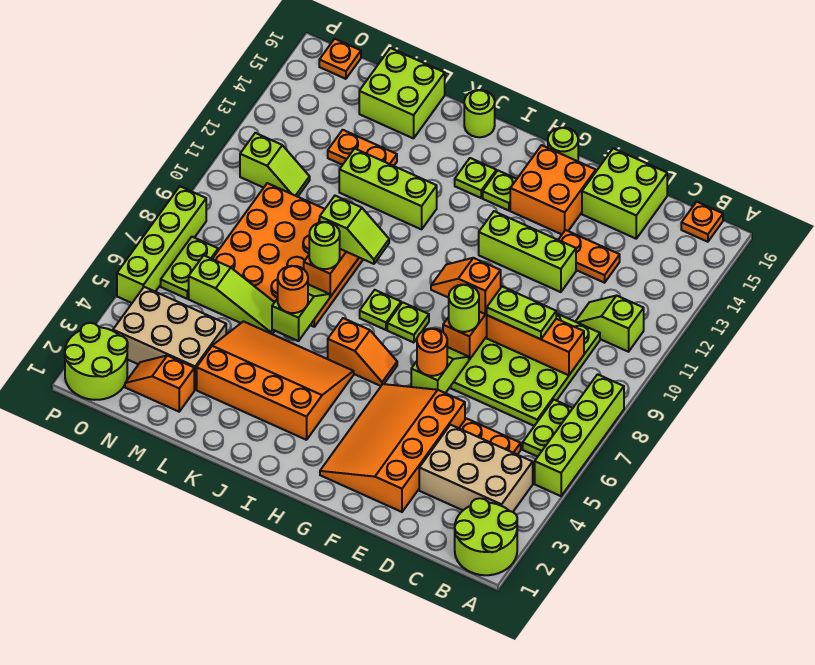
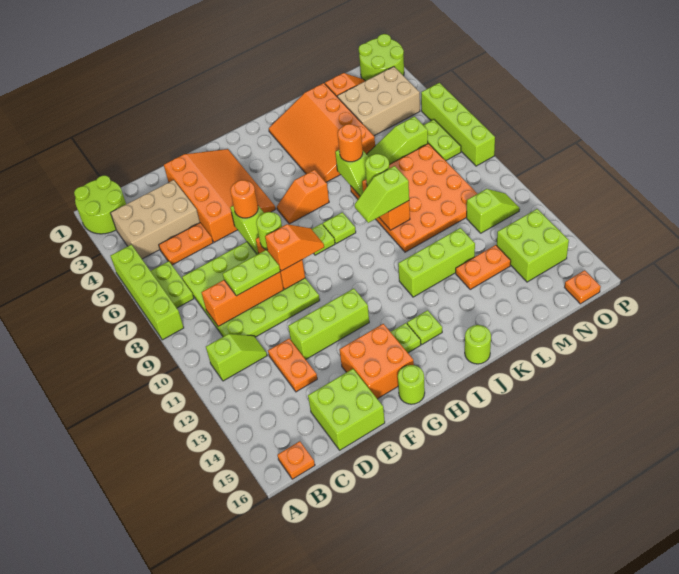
orange 1x2 plate [558,230,620,283] -> orange 1x2 plate turned to [268,339,317,392]
orange 3x4 slope [197,322,354,440] -> orange 3x4 slope turned to [269,83,375,182]
lime 2x2 brick [359,48,445,138] -> lime 2x2 brick moved to [497,209,569,282]
lime 1x2 slope [240,133,310,197] -> lime 1x2 slope turned to [467,189,520,233]

